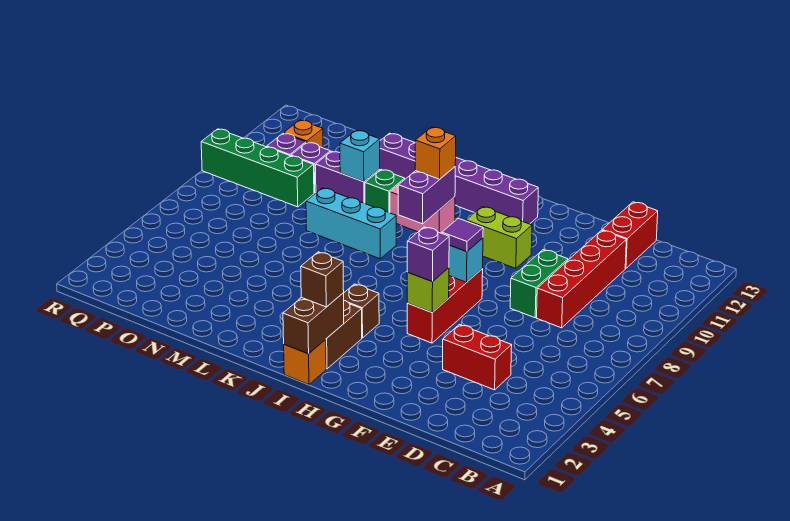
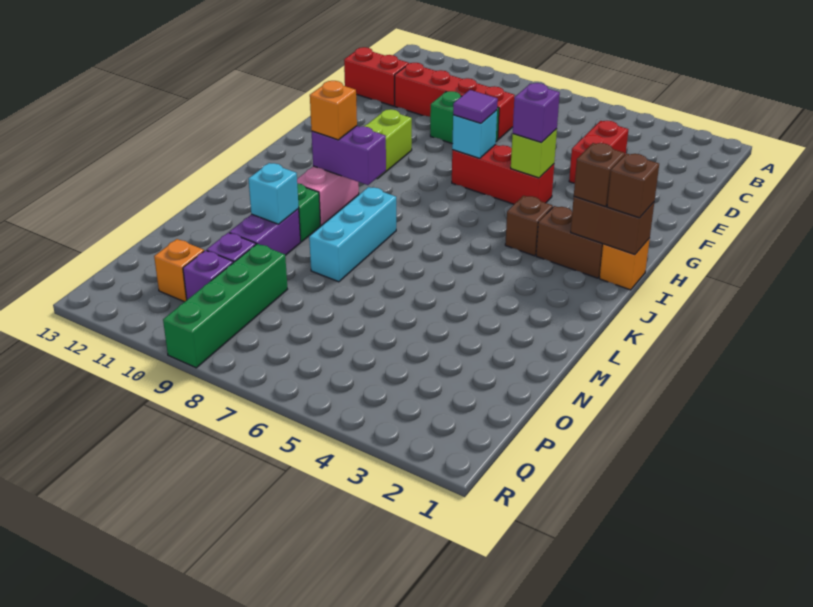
purple 1x6 brick [380,133,538,224] -> none
none -> brown 1x1 brick [607,154,659,218]

